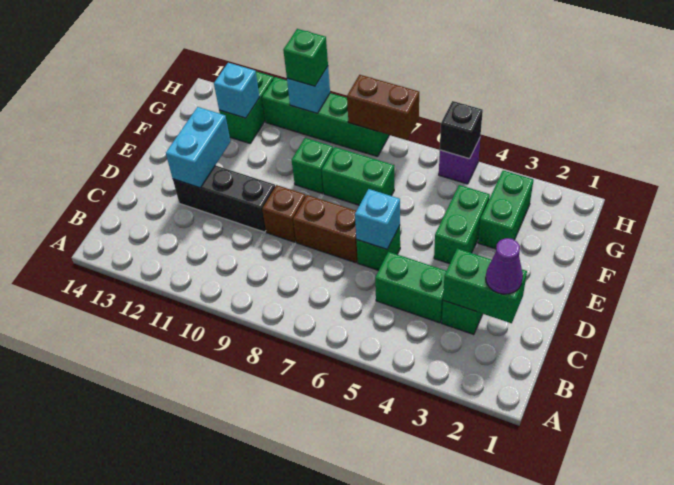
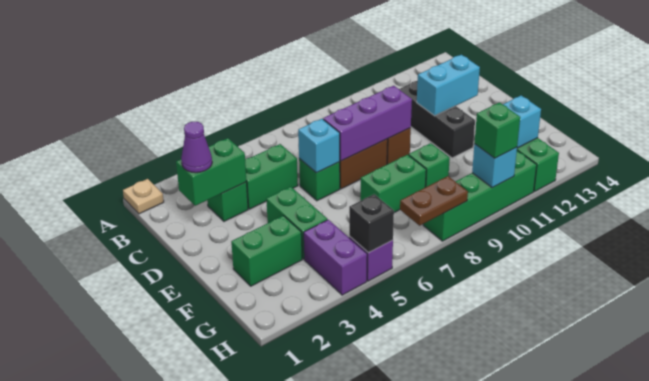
none -> tan 1x1 plate [123,179,164,214]
none -> purple 1x3 brick [323,86,412,161]
black 1x3 brick [173,165,275,232] -> black 1x3 brick turned to [399,81,475,158]
cyan 1x2 brick [166,107,231,188] -> cyan 1x2 brick turned to [417,55,480,116]
green 1x2 brick [478,170,533,249] -> green 1x2 brick turned to [231,216,302,286]
none -> purple 1x2 brick [304,220,367,295]
brown 1x2 brick [347,75,419,140] -> brown 1x2 plate [400,176,468,226]

